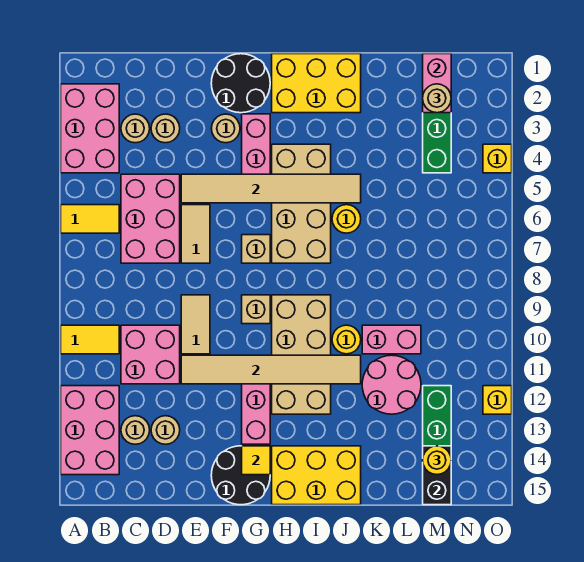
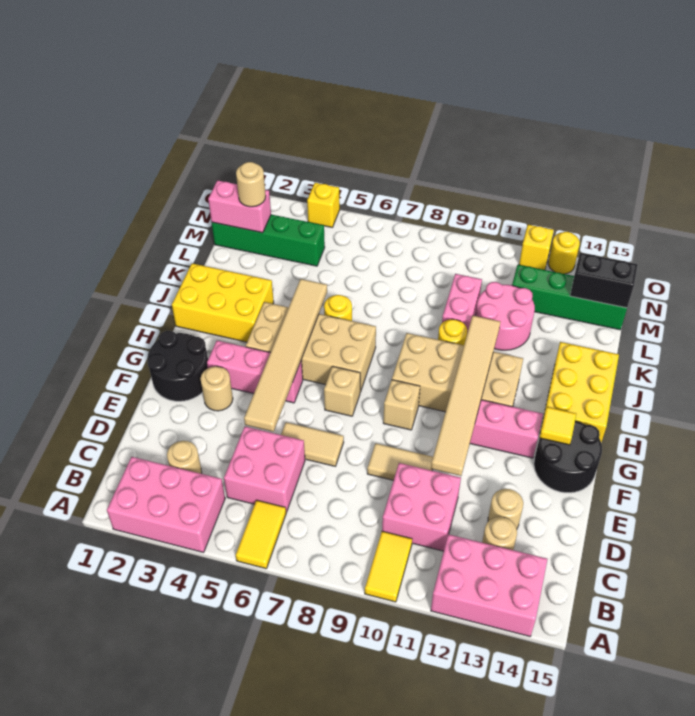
pink 2x3 brick [121,174,180,263] -> pink 2x2 brick [224,426,305,512]
tan 1x1 round brick [151,114,180,143] -> none
yellow 2x3 brick [272,54,361,113] -> yellow 2x3 brick turned to [172,263,274,342]
yellow 1x1 round brick [423,446,451,475] -> yellow 1x1 round brick moved to [548,232,580,274]

